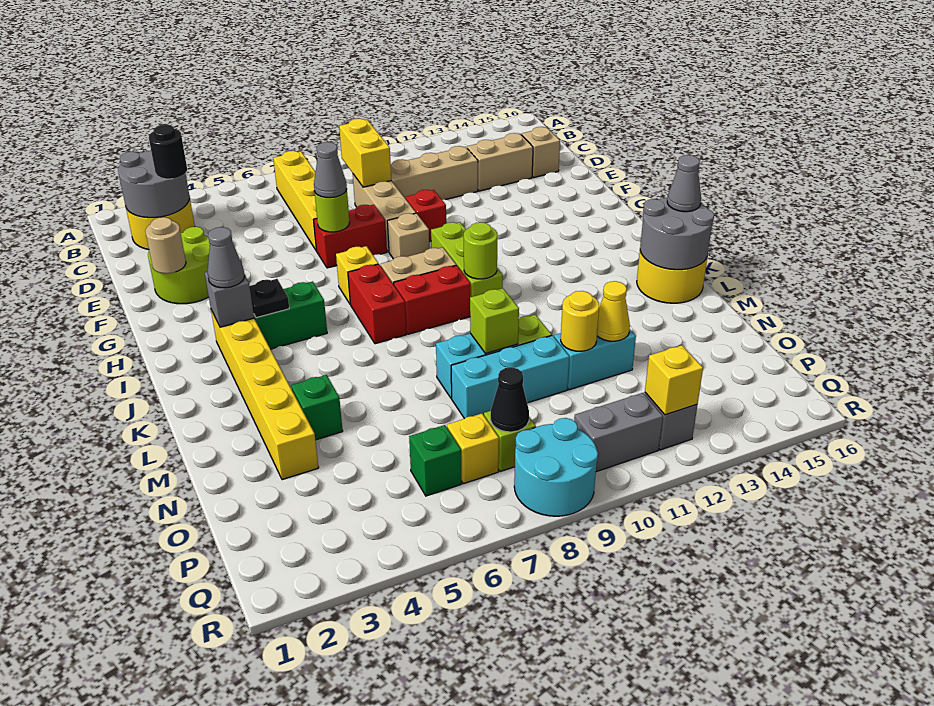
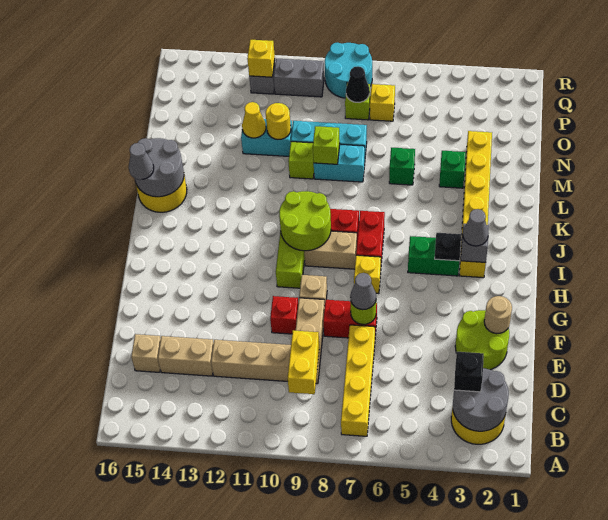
black 1x1 round brick [149,124,187,179] -> black 1x1 brick [454,352,484,392]
lime 1x1 round brick [464,222,498,279] -> lime 2x2 round brick [279,191,331,251]
green 1x1 brick [409,425,462,496] -> green 1x1 brick moved to [389,148,415,185]

